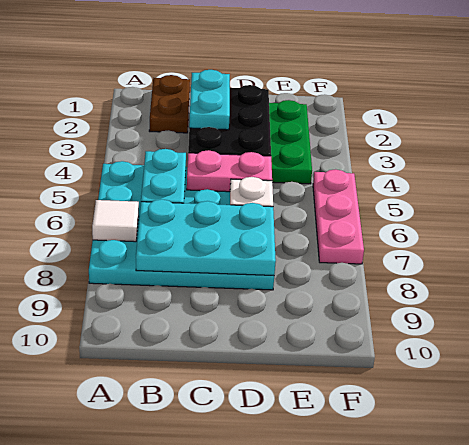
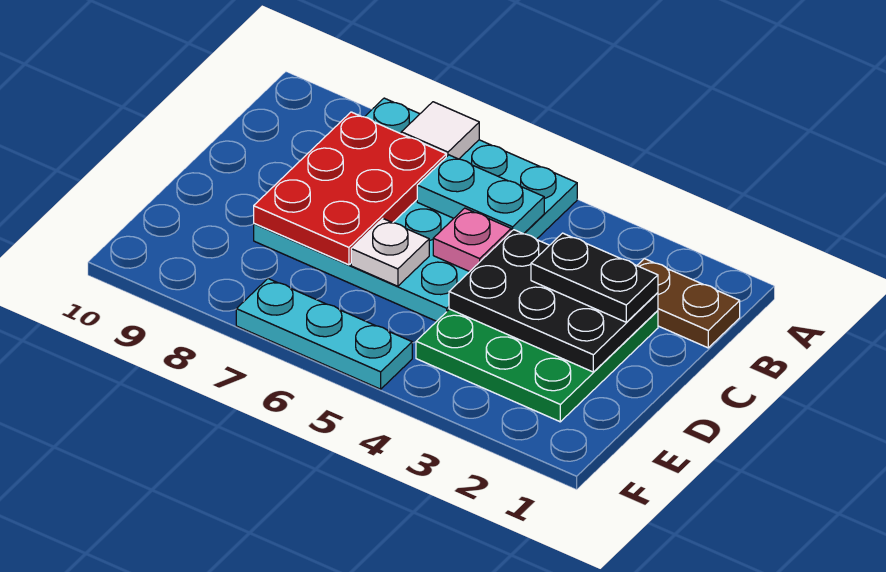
cyan 2x3 plate [136,199,276,275] -> red 2x3 plate [254,112,446,265]
cyan 1x2 plate [189,70,230,130] -> black 1x2 plate [531,233,658,322]
pink 1x2 plate [187,150,272,192] -> pink 1x1 plate [433,208,511,272]
pink 1x3 plate [313,169,364,264] -> cyan 1x3 plate [236,279,412,389]

